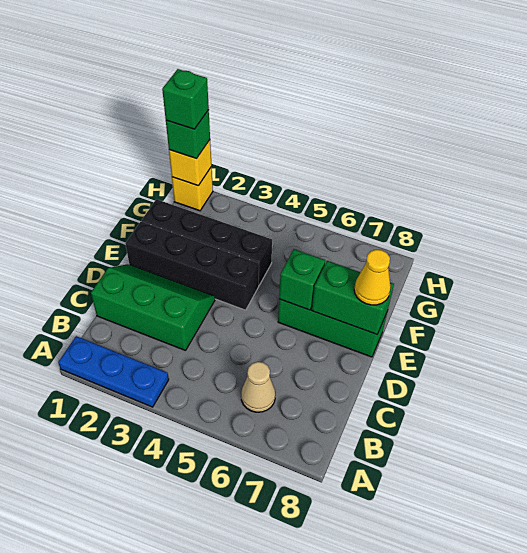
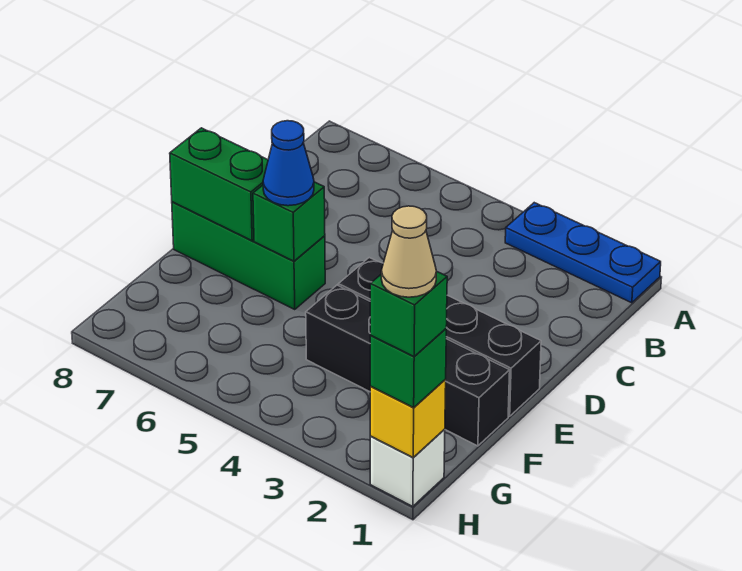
tan 1x1 cone [241,362,275,412] -> tan 1x1 cone moved to [381,206,436,297]
green 2x3 slope [91,264,215,351] -> none
none -> blue 1x1 cone [263,121,314,206]
yellow 1x1 cone [354,250,391,305] -> none
yellow 1x1 brick [172,167,213,211] -> white 1x1 brick [370,429,445,506]

